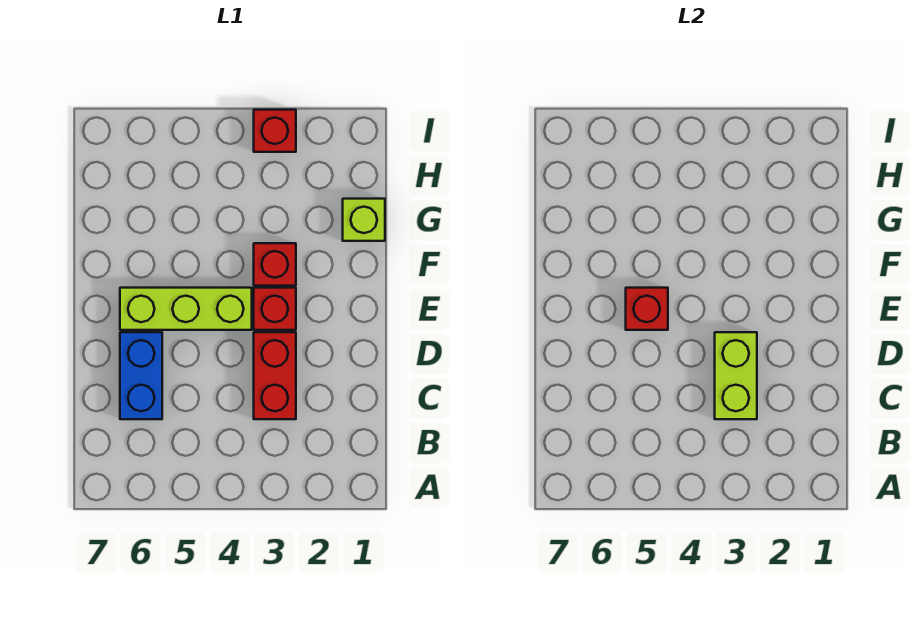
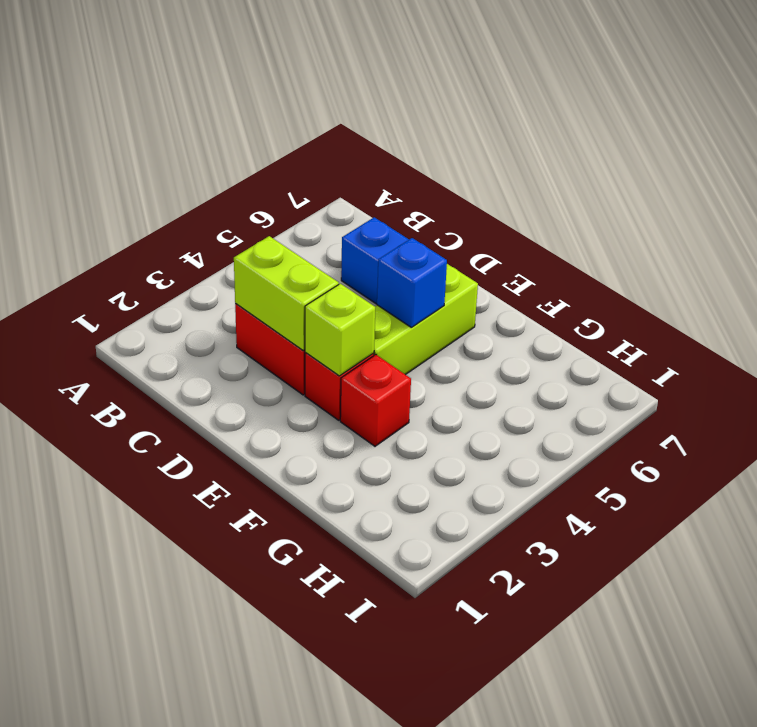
red 1x1 brick [626,288,668,330] -> blue 1x1 brick [377,238,447,327]
lime 1x1 brick [343,199,385,241] -> lime 1x1 brick moved to [305,284,375,376]
red 1x1 brick [254,110,296,152] -> none

